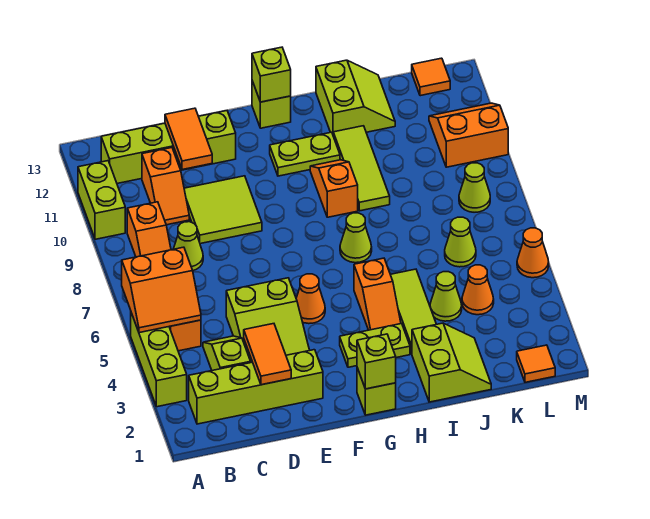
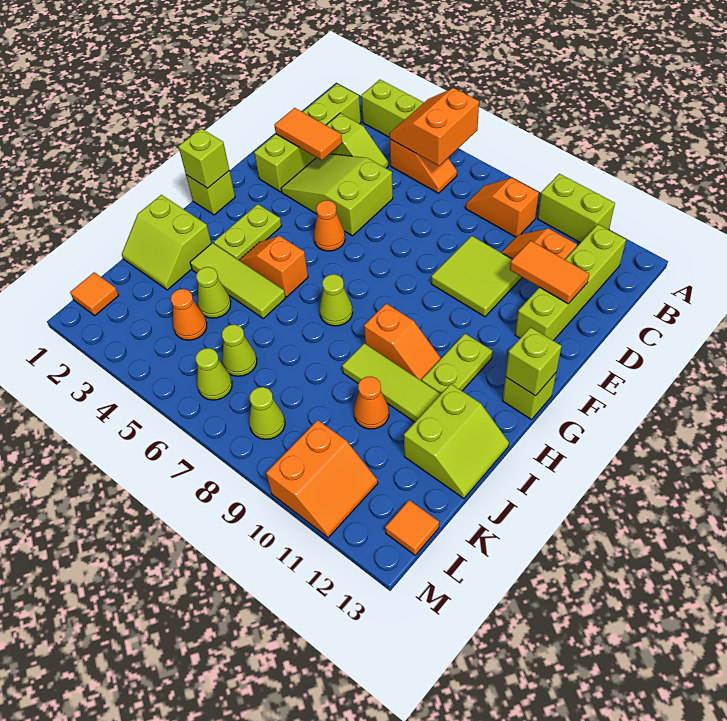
lime 1x1 cone [174,222,203,270] -> lime 1x1 cone moved to [196,348,232,400]
lime 2x2 slope [316,60,395,134] -> lime 2x2 slope turned to [404,384,509,498]
orange 1x1 cone [517,228,549,278] -> orange 1x1 cone moved to [354,376,389,429]

